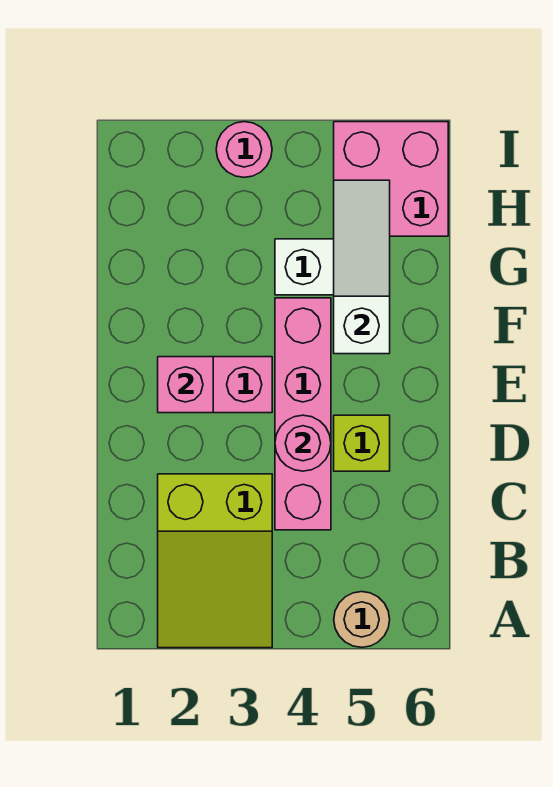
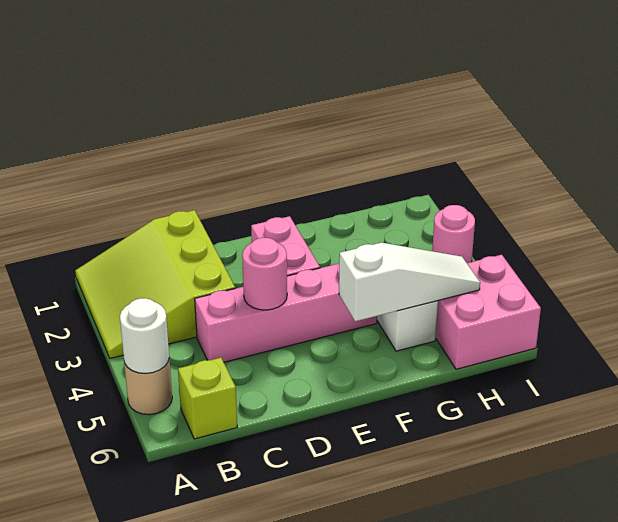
lime 2x3 slope [158,474,272,648] -> lime 3x3 slope [75,210,235,358]
none -> white 1x1 round brick [120,298,169,374]
lime 1x1 brick [334,415,390,471] -> lime 1x1 brick moved to [178,358,237,439]
pink 1x1 brick [158,357,213,413] -> none

